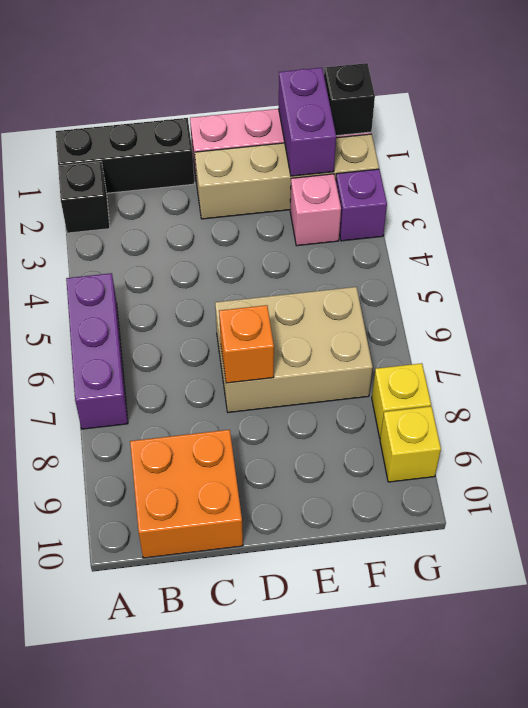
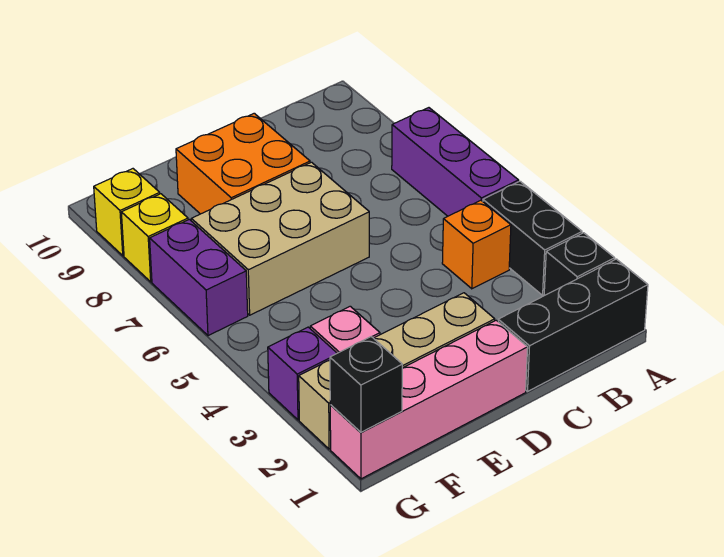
none -> black 1x2 brick [483,181,582,295]
orange 2x2 brick [130,430,243,558] -> orange 2x2 brick moved to [176,113,310,214]
orange 1x1 brick [219,305,274,383] -> orange 1x1 brick moved to [442,200,511,289]
purple 1x2 brick [279,68,336,176] -> purple 1x2 brick moved to [150,219,248,336]

